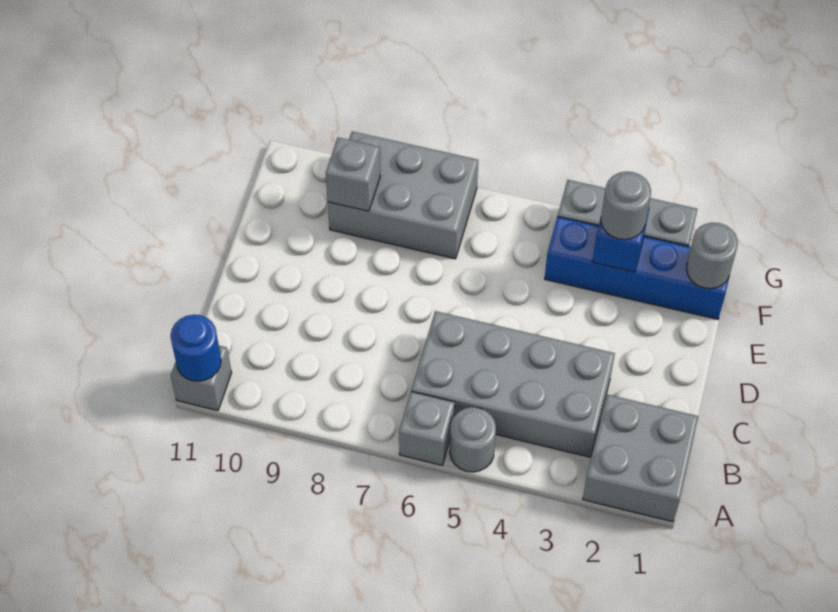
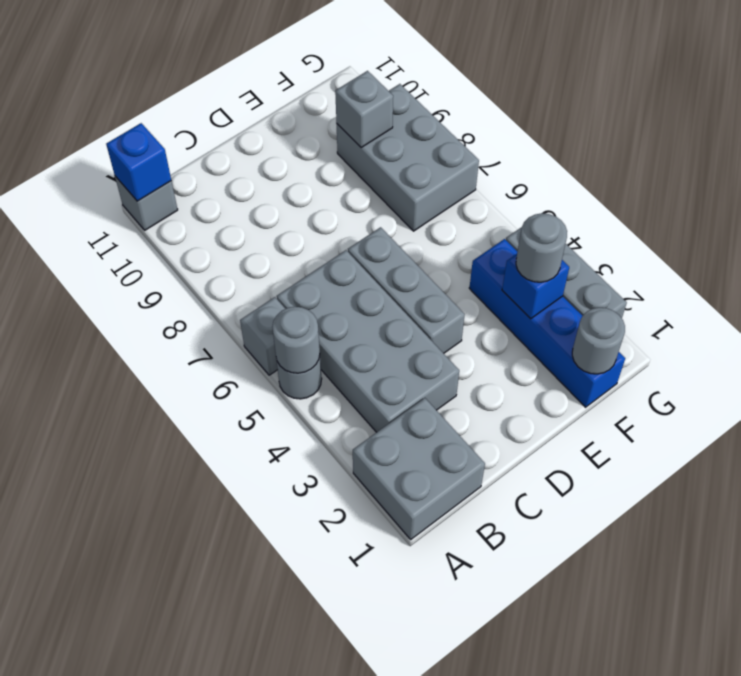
none -> grey 1x1 round brick [272,307,320,373]
blue 1x1 round brick [170,315,221,381] -> blue 1x1 brick [106,123,171,201]
none -> grey 1x3 brick [348,227,465,353]

